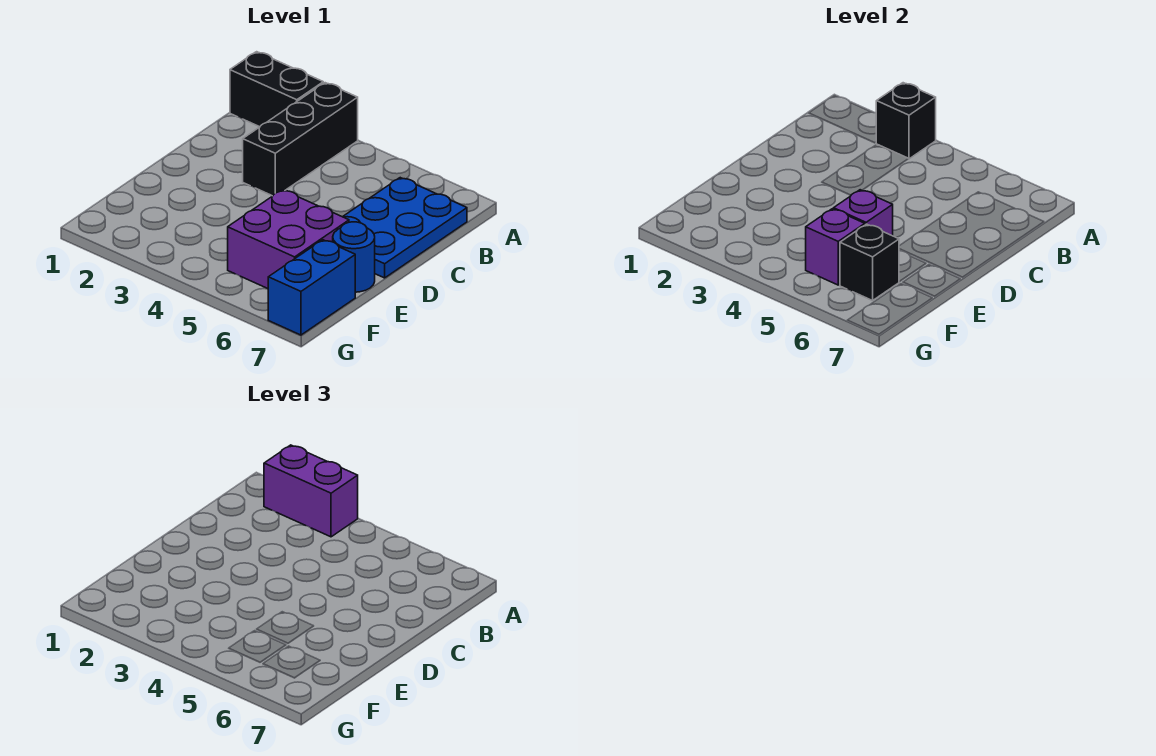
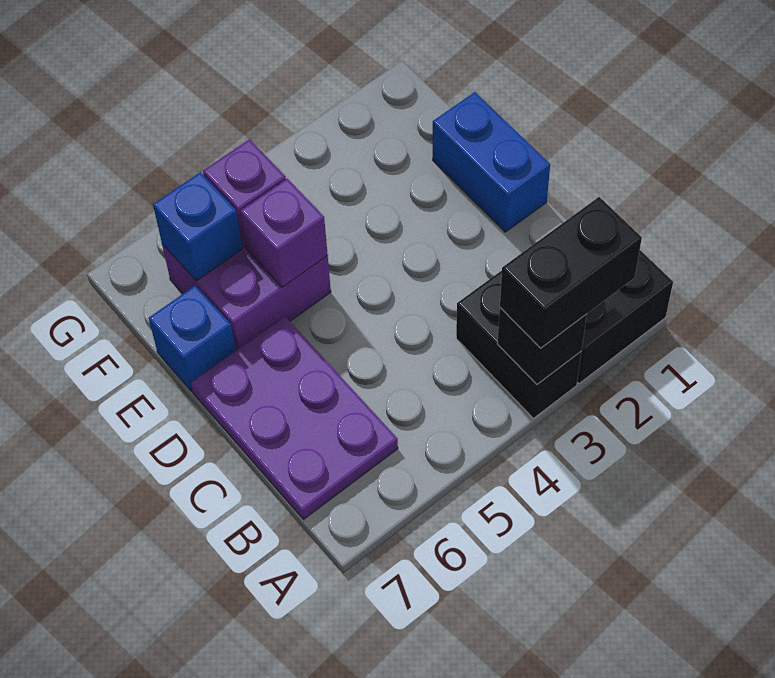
purple 1x2 brick [264,445,358,537] -> black 1x2 brick [500,197,642,348]
black 1x3 brick [243,83,358,196] -> black 1x2 brick [456,271,582,418]
blue 2x3 plate [343,178,467,278] -> purple 2x3 plate [191,316,398,519]
blue 1x1 round brick [333,222,375,292] -> blue 1x1 brick [149,285,236,391]
black 1x1 brick [840,224,899,301] -> blue 1x1 brick [153,172,242,281]
blue 1x2 brick [268,240,355,335] -> blue 1x2 brick moved to [433,92,550,232]

